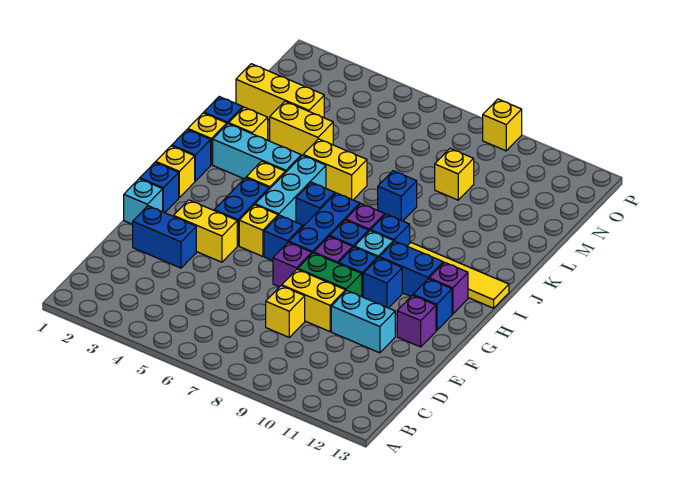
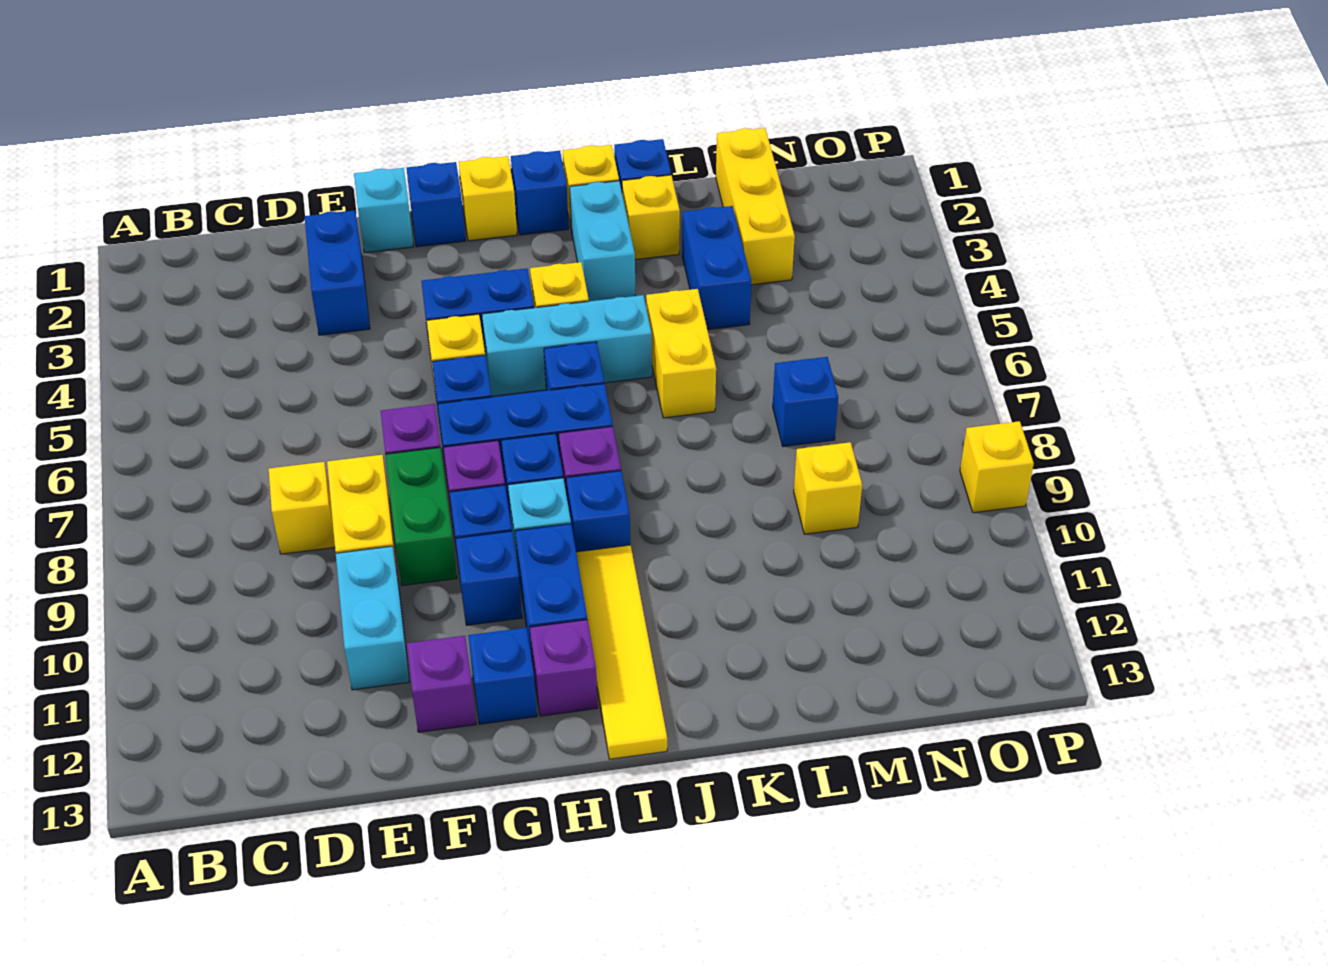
yellow 1x2 brick [174,200,237,262] -> none
cyan 1x3 brick [213,124,301,179] -> cyan 1x2 brick [570,181,635,301]
blue 1x1 brick [378,171,417,221] -> blue 1x1 brick moved to [773,357,838,447]
yellow 1x2 brick [270,101,333,156] -> blue 1x2 brick [682,206,751,330]

